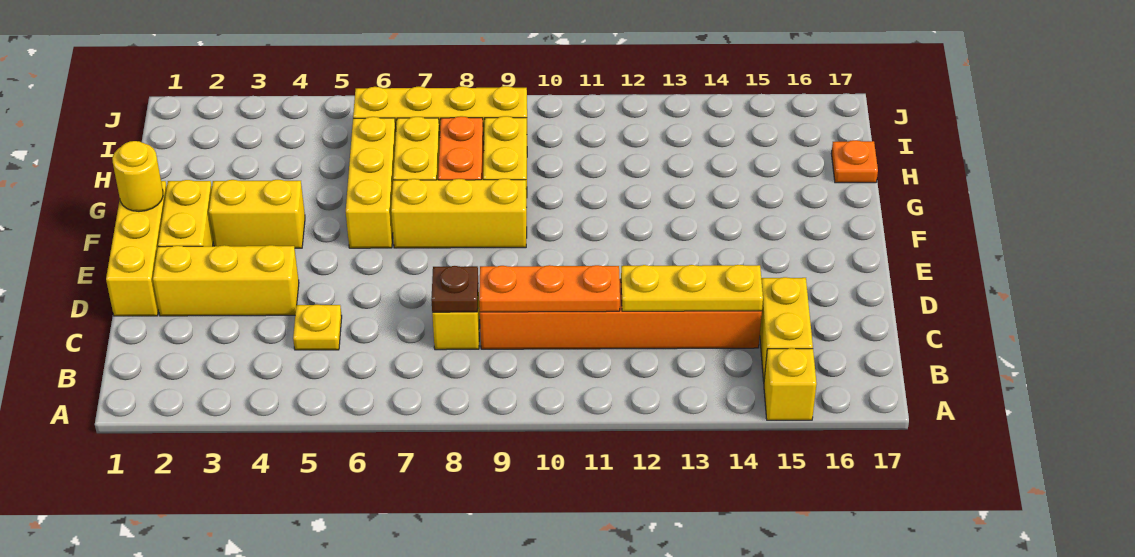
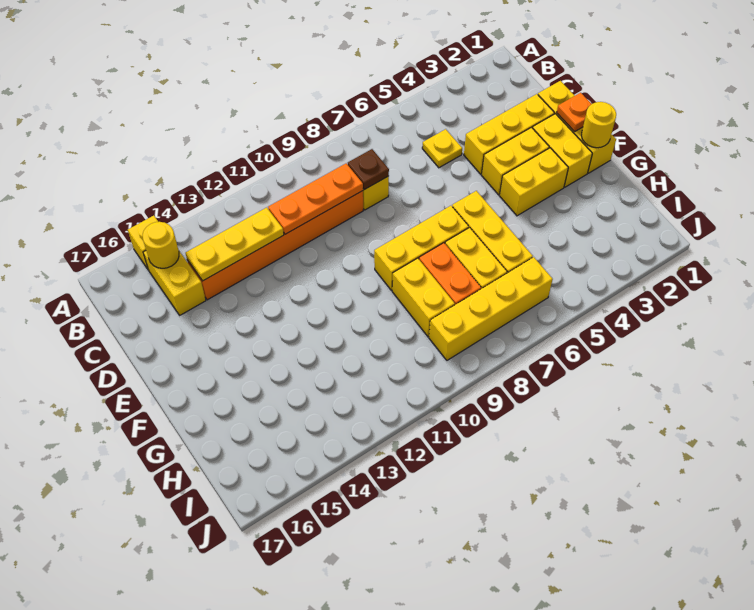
none -> yellow 1x1 round brick [143,222,179,268]
none -> yellow 1x2 brick [481,128,549,195]
orange 1x1 plate [831,140,878,183] -> orange 1x1 plate moved to [557,93,591,132]

